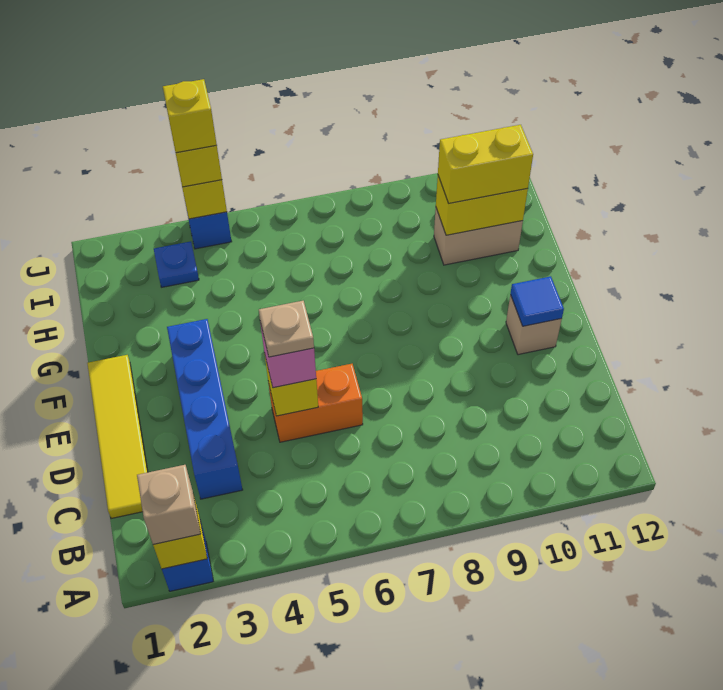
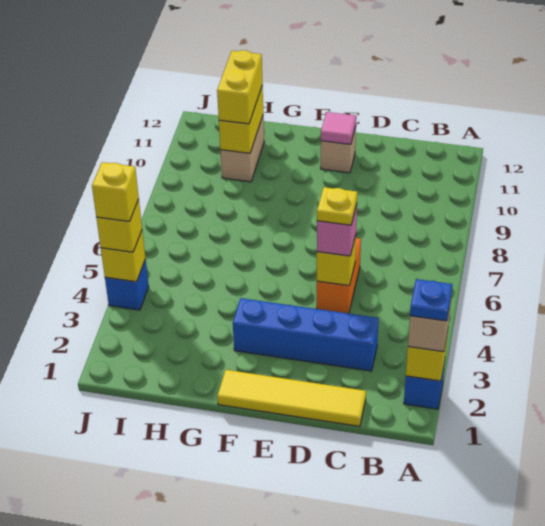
tan 1x1 plate [259,301,314,357] -> yellow 1x1 plate [317,187,357,225]
blue 1x1 tile [510,276,564,326] -> pink 1x1 tile [321,112,356,144]
blue 1x1 plate [154,241,199,287] -> blue 1x1 plate moved to [410,279,452,321]

